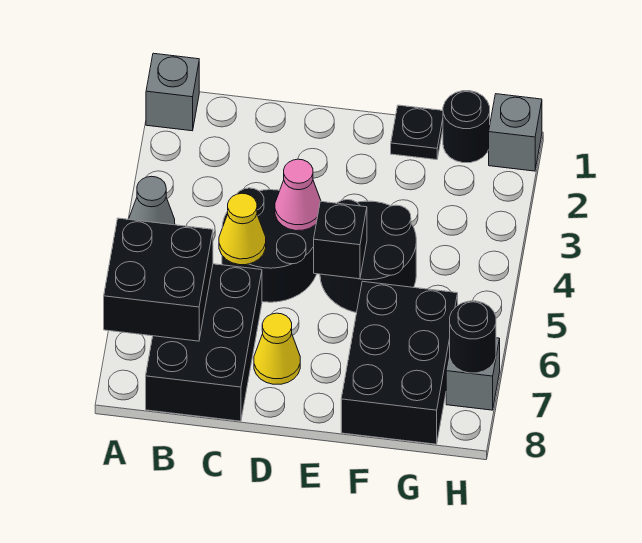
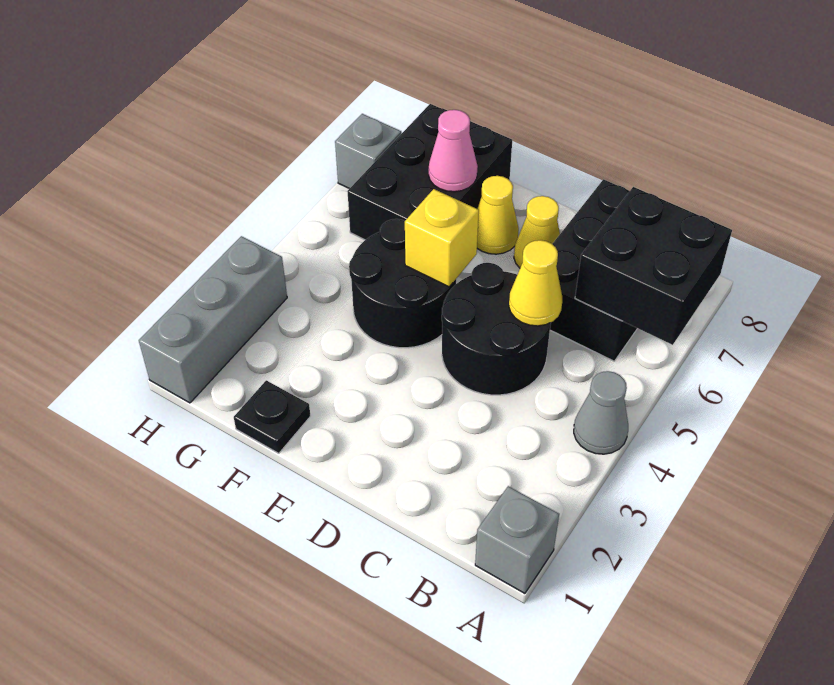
pink 1x1 cone [275,159,321,231] -> pink 1x1 cone moved to [429,110,478,192]
black 1x1 brick [314,202,367,279] -> yellow 1x1 brick [405,189,479,287]
none -> yellow 1x1 cone [477,176,519,254]
black 1x1 round brick [443,91,490,163] -> none
grey 1x1 brick [489,94,542,171] -> grey 1x3 brick [139,236,287,403]
black 1x1 round brick [450,301,496,373] -> none

